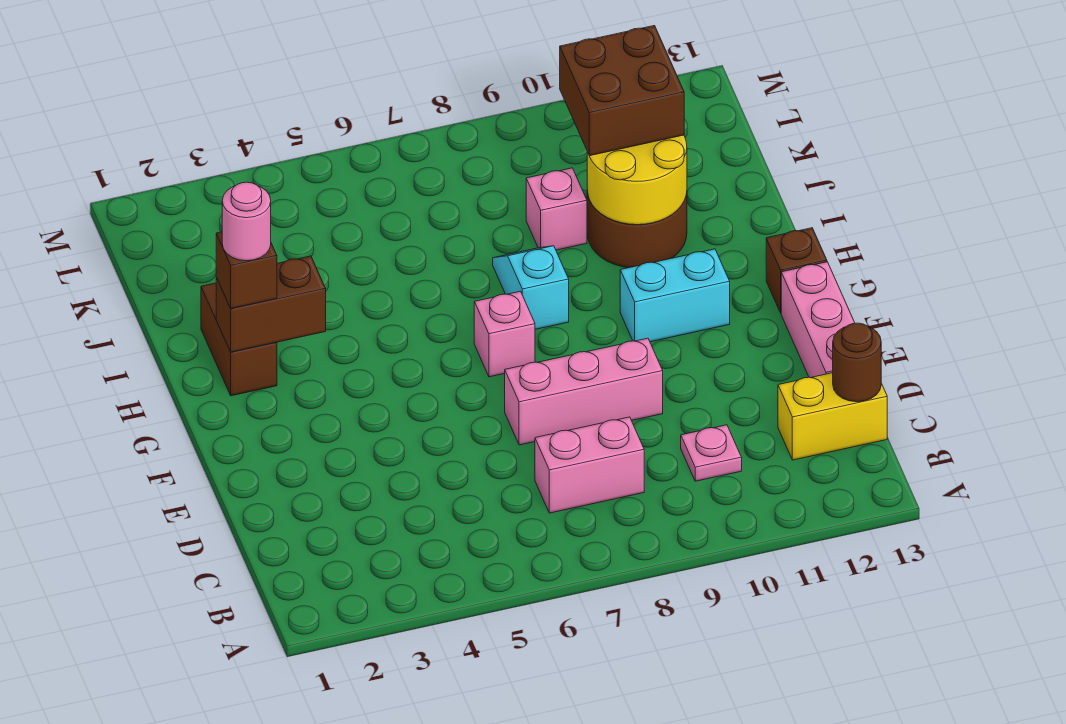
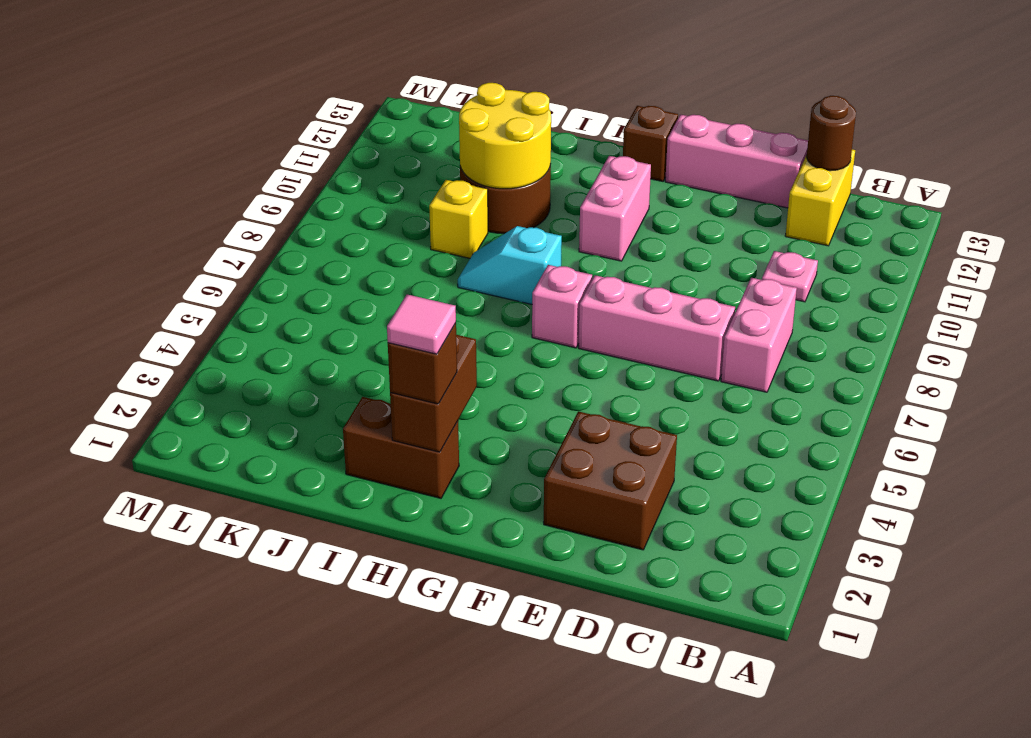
pink 1x3 brick [505,338,663,445] -> pink 1x3 brick turned to [579,275,735,381]
cyan 1x2 brick [620,249,730,342] -> pink 1x2 brick [579,156,651,261]
pink 1x1 round brick [222,182,271,261] -> pink 1x1 tile [387,294,456,354]
pink 1x1 brick [526,168,587,250] -> yellow 1x1 brick [429,180,488,258]
brown 2x2 brick [560,26,684,156] -> brown 2x2 brick moved to [544,411,677,550]

